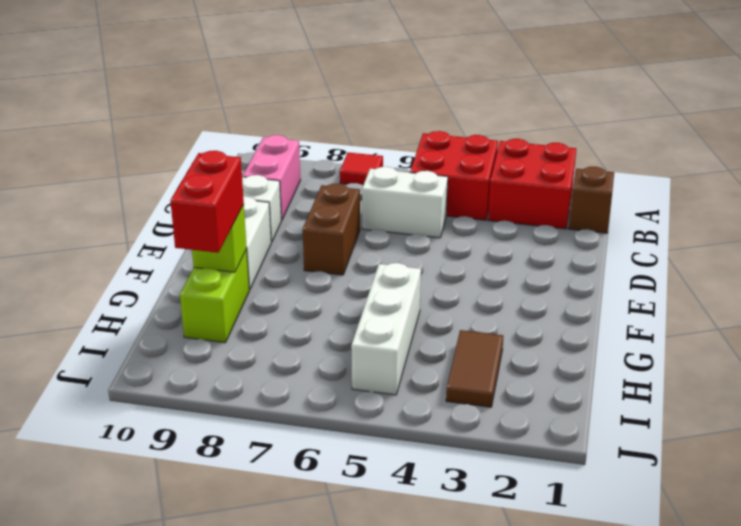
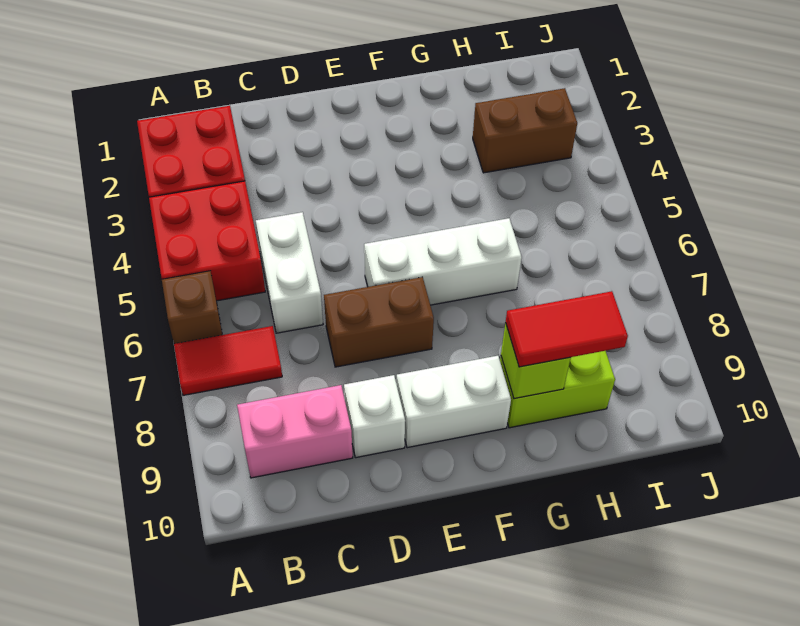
red 1x1 tile [340,152,383,185] -> red 1x2 tile [174,326,282,395]
brown 1x1 brick [569,167,614,233] -> brown 1x1 brick moved to [162,271,222,344]
white 1x3 brick [351,263,421,395] -> white 1x3 brick moved to [364,218,522,305]
red 1x2 brick [170,151,244,253] -> red 1x2 tile [505,291,628,367]
brown 1x2 tile [446,330,503,407] -> brown 1x2 brick [473,88,577,173]

